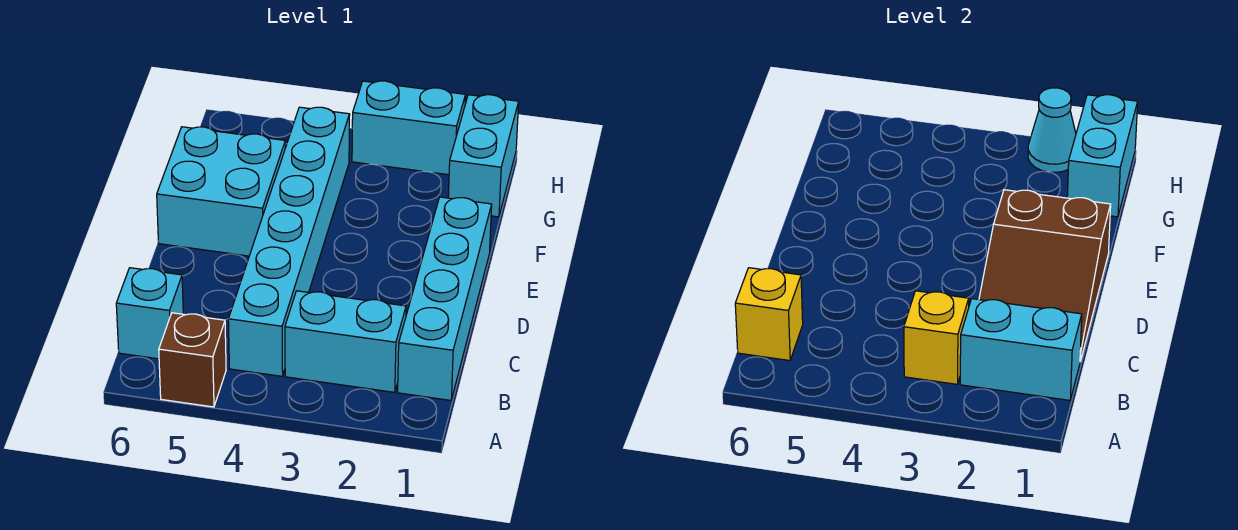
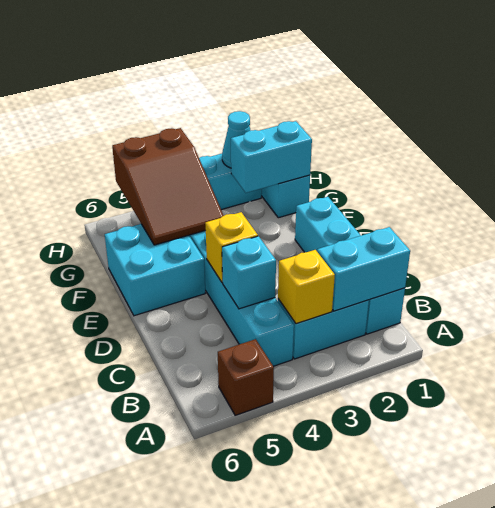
cyan 1x1 brick [116,268,183,359] -> cyan 1x1 brick moved to [222,236,276,309]
yellow 1x1 brick [735,268,803,361] -> yellow 1x1 brick moved to [205,212,258,283]
brown 2x3 slope [979,190,1111,361] -> brown 2x3 slope moved to [112,128,224,245]
cyan 1x2 brick [1067,95,1138,217] -> cyan 1x2 brick turned to [231,121,312,193]

